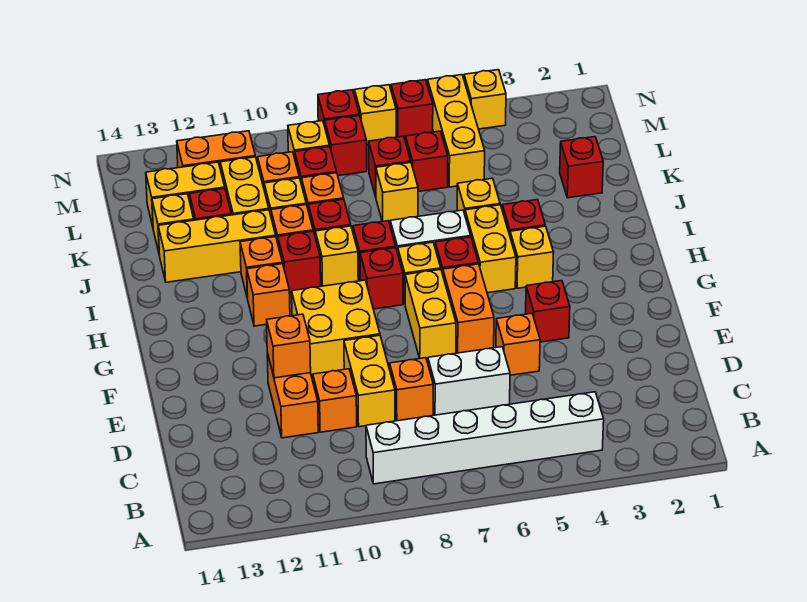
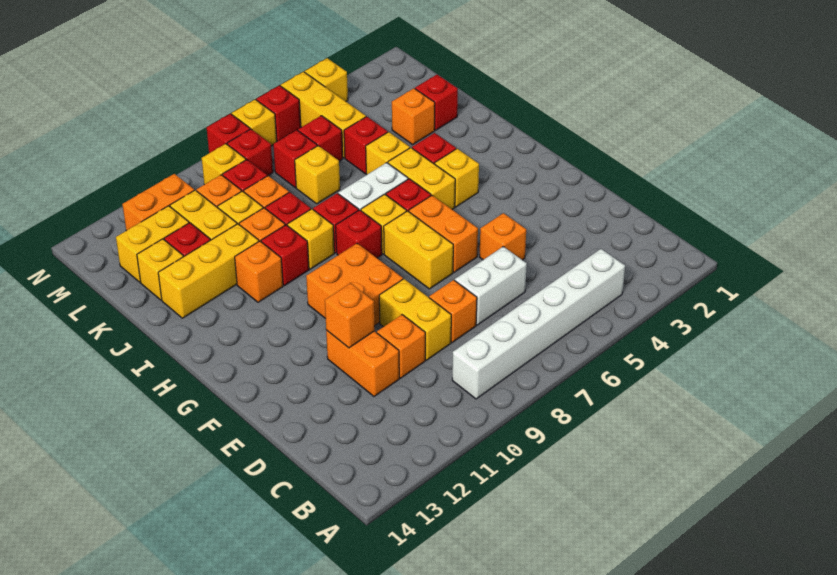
red 1x1 brick [526,281,570,342] -> red 1x1 brick moved to [344,117,388,174]
yellow 2x2 brick [292,280,380,375] -> orange 2x2 brick [306,243,403,326]
orange 1x1 brick [247,264,290,326] -> orange 1x1 brick moved to [392,88,435,145]

